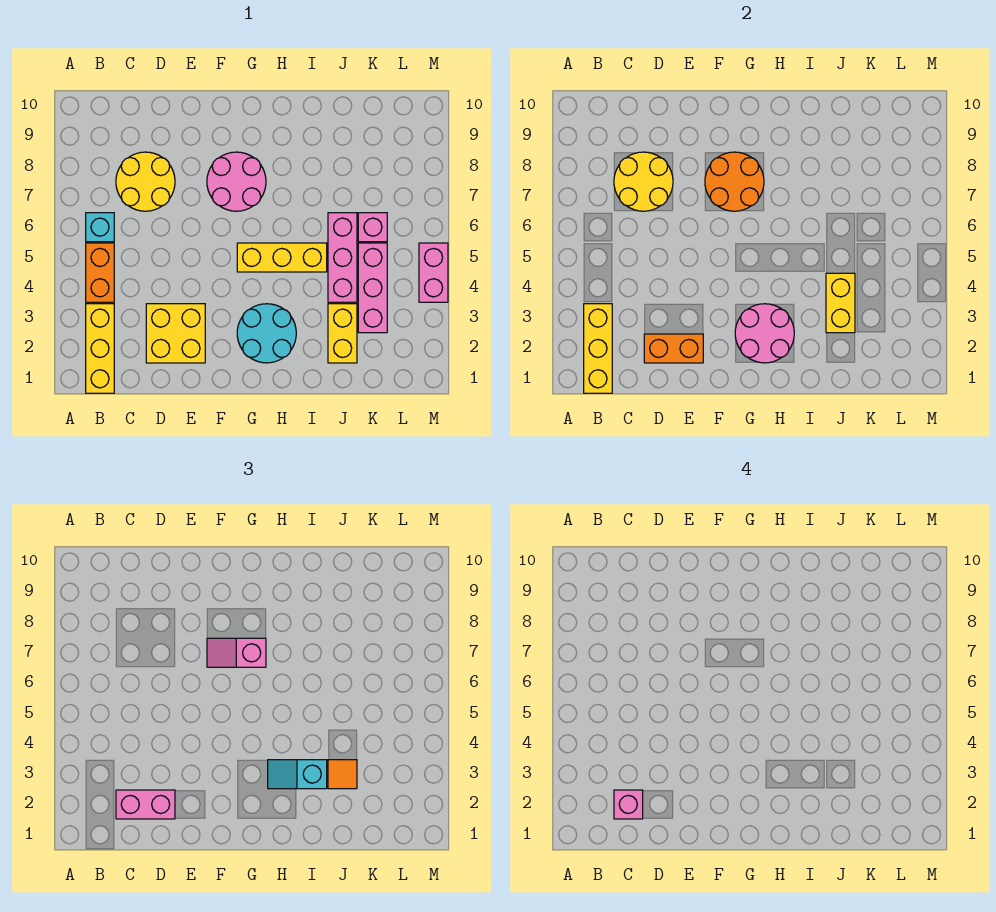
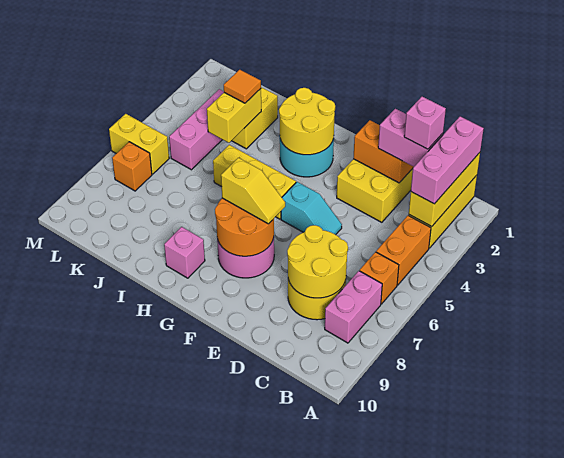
cyan 1x1 brick [86,213,114,242] -> orange 1x1 brick [360,252,399,304]
pink 1x2 slope [207,638,266,667] -> yellow 1x2 slope [221,158,285,224]
pink 2x2 round brick [735,304,794,363] -> yellow 2x2 round brick [279,88,335,155]
cyan 1x2 slope [268,760,327,789] -> cyan 1x2 slope moved to [281,182,342,235]
pink 1x3 brick [328,213,357,302] -> pink 1x3 brick moved to [411,116,484,204]
pink 1x1 brick [358,213,387,242] -> pink 1x1 brick moved to [164,227,205,278]
none -> yellow 1x2 brick [109,114,169,174]
none -> orange 1x1 brick [112,142,152,191]
pink 1x2 brick [419,243,448,302] -> pink 1x2 brick moved to [325,271,382,343]

